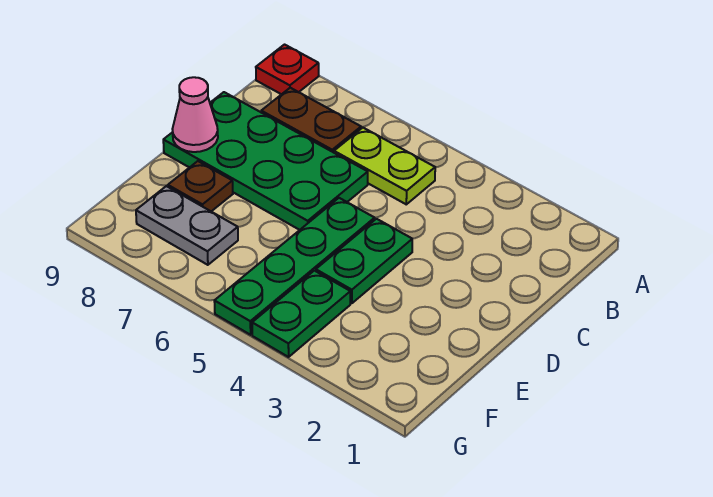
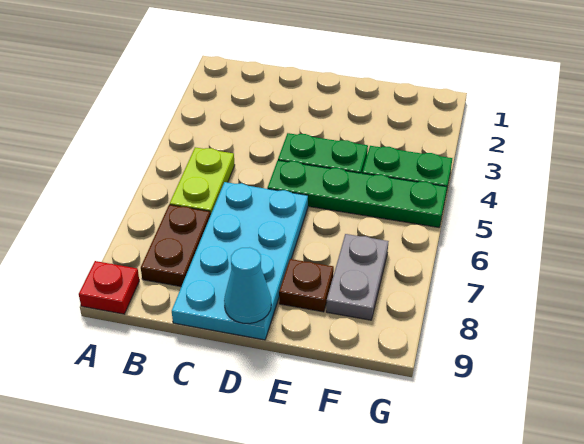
green 2x4 plate [163,92,368,230] -> cyan 2x4 plate [172,182,308,340]
pink 1x1 cone [173,77,218,152] -> cyan 1x1 cone [224,247,271,324]

